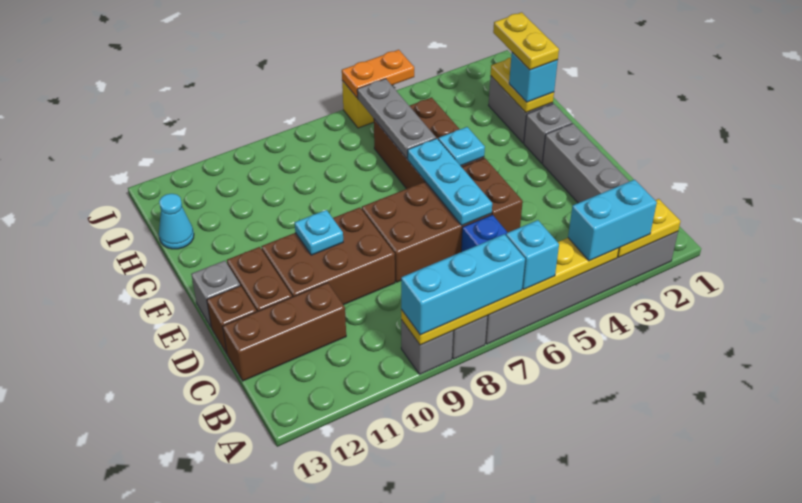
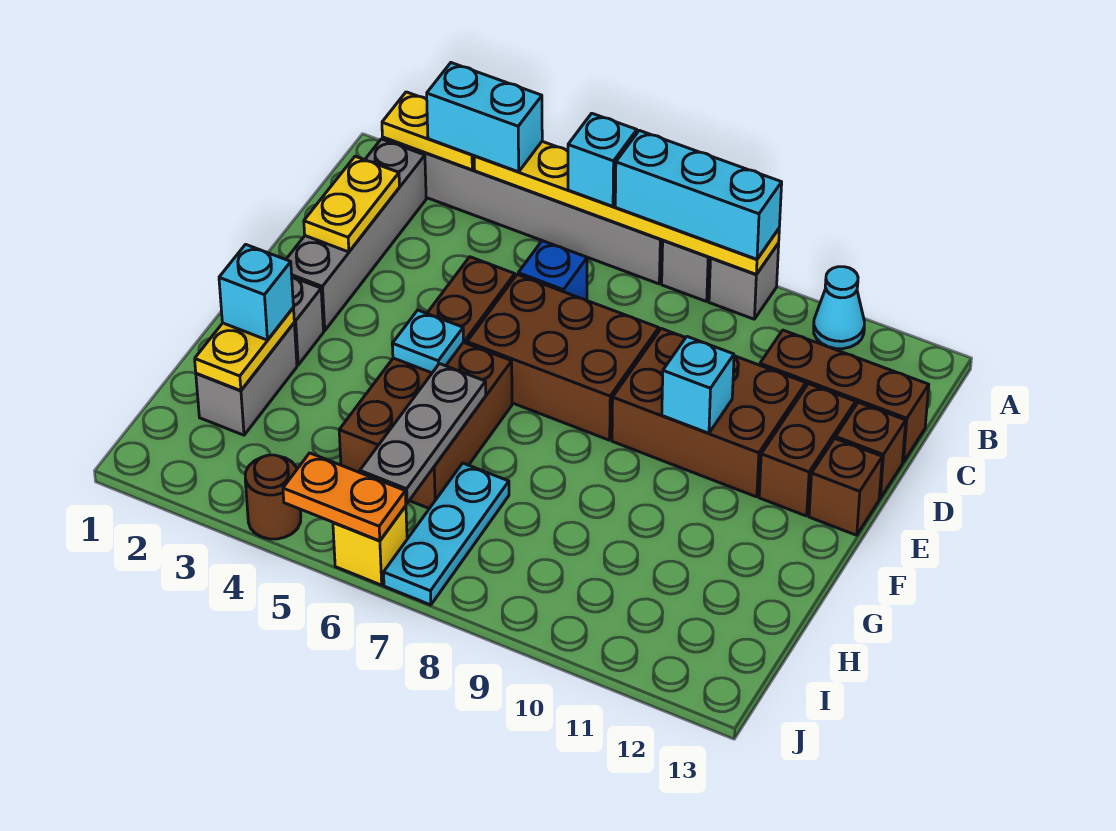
cyan 1x3 plate [408,138,492,226] -> cyan 1x3 plate moved to [383,463,509,605]
cyan 1x1 plate [295,210,343,255] -> cyan 1x1 brick [662,337,734,433]
grey 1x1 brick [191,261,240,327] -> brown 1x1 brick [809,438,882,535]
yellow 1x2 plate [493,12,559,70] -> yellow 1x2 plate moved to [304,156,399,252]
cyan 1x1 cone [159,194,194,249] -> cyan 1x1 cone moved to [814,267,864,349]
none -> brown 1x1 round brick [245,455,301,539]

